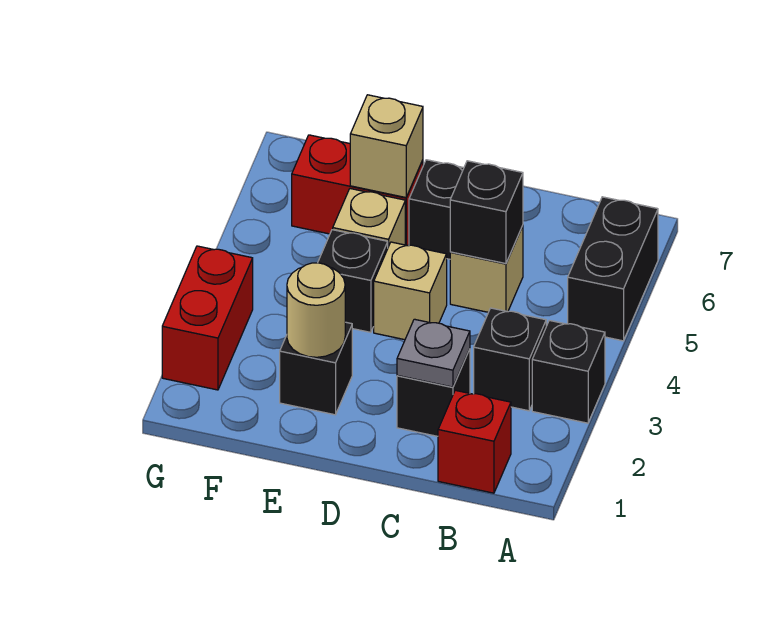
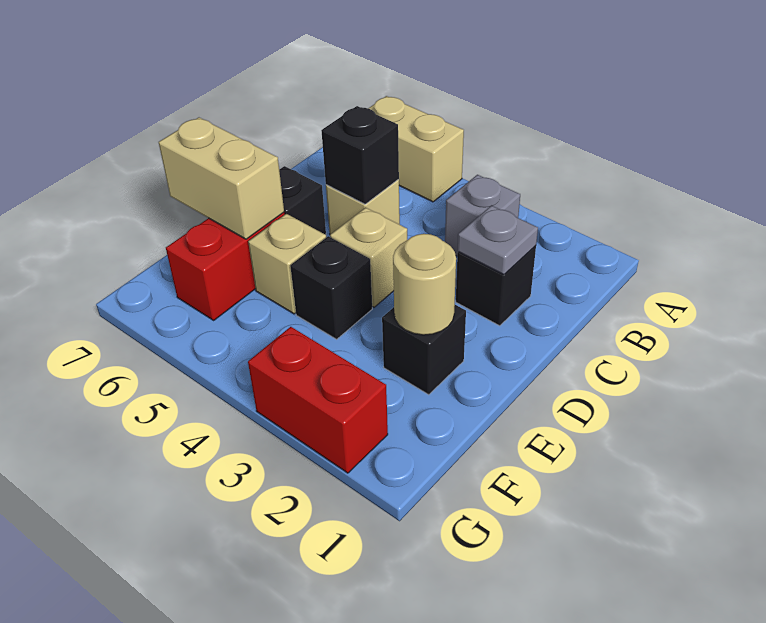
black 1x1 brick [532,320,605,423] -> none
black 1x2 brick [568,197,658,341] -> tan 1x2 brick [368,96,464,202]
red 1x1 brick [438,390,511,493] -> none
black 1x1 brick [474,308,546,411] -> grey 1x1 brick [445,175,520,256]
tan 1x1 brick [350,95,423,198] -> tan 1x2 brick [159,118,284,239]

